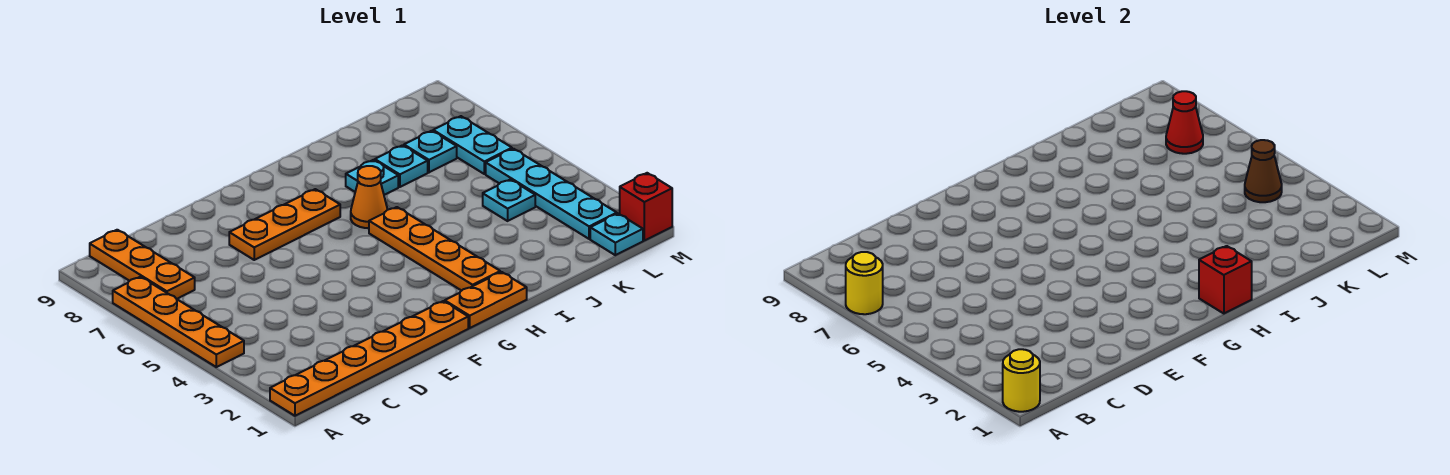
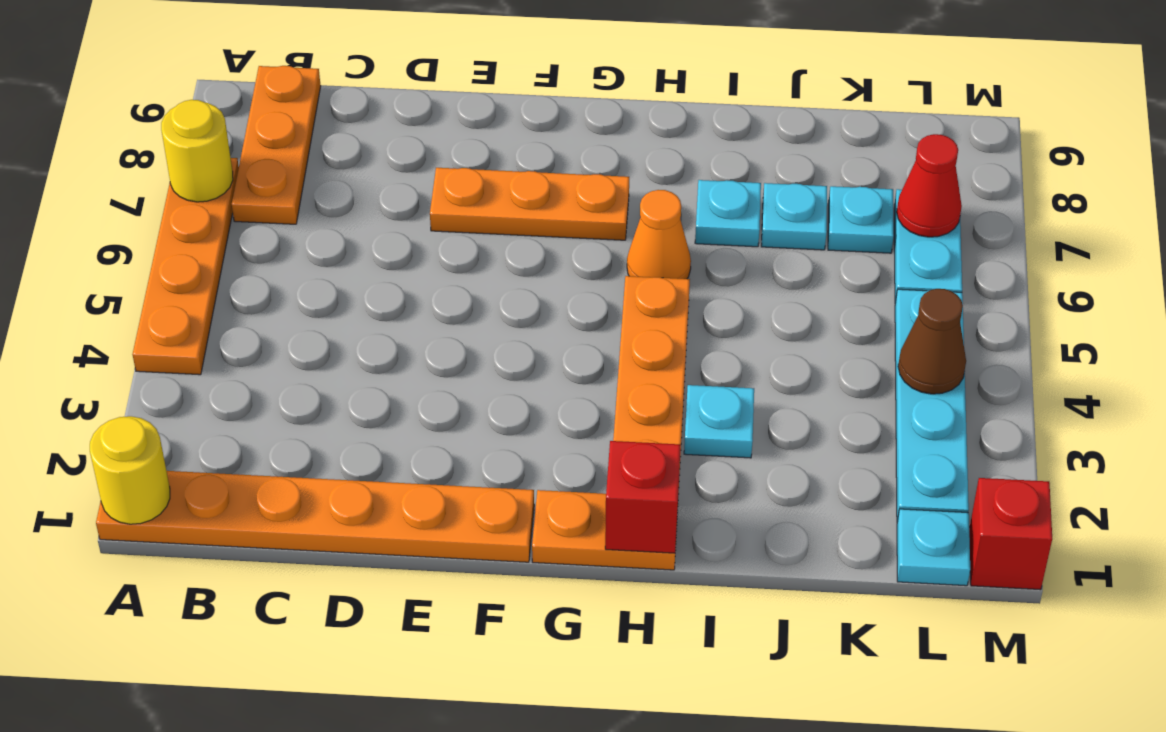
cyan 1x1 plate [483,179,535,221] -> cyan 1x1 plate moved to [684,385,754,458]

